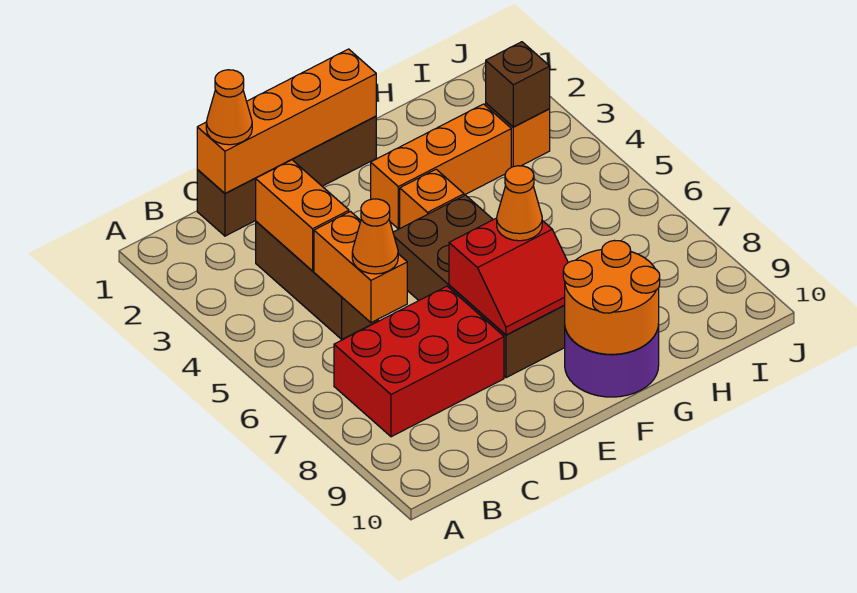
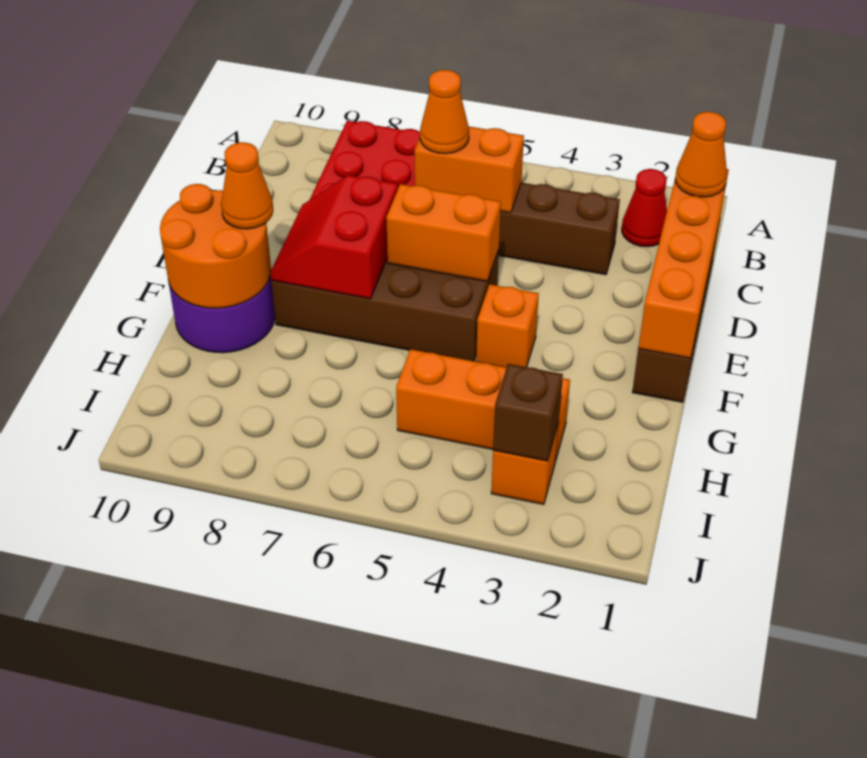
none -> red 1x1 cone [622,169,667,247]
orange 1x2 brick [256,160,349,271] -> orange 1x2 brick moved to [386,184,501,281]
orange 1x3 brick [371,104,511,229] -> orange 1x3 brick turned to [396,349,570,462]
orange 1x1 cone [497,166,542,241] -> orange 1x1 cone moved to [221,142,273,229]

